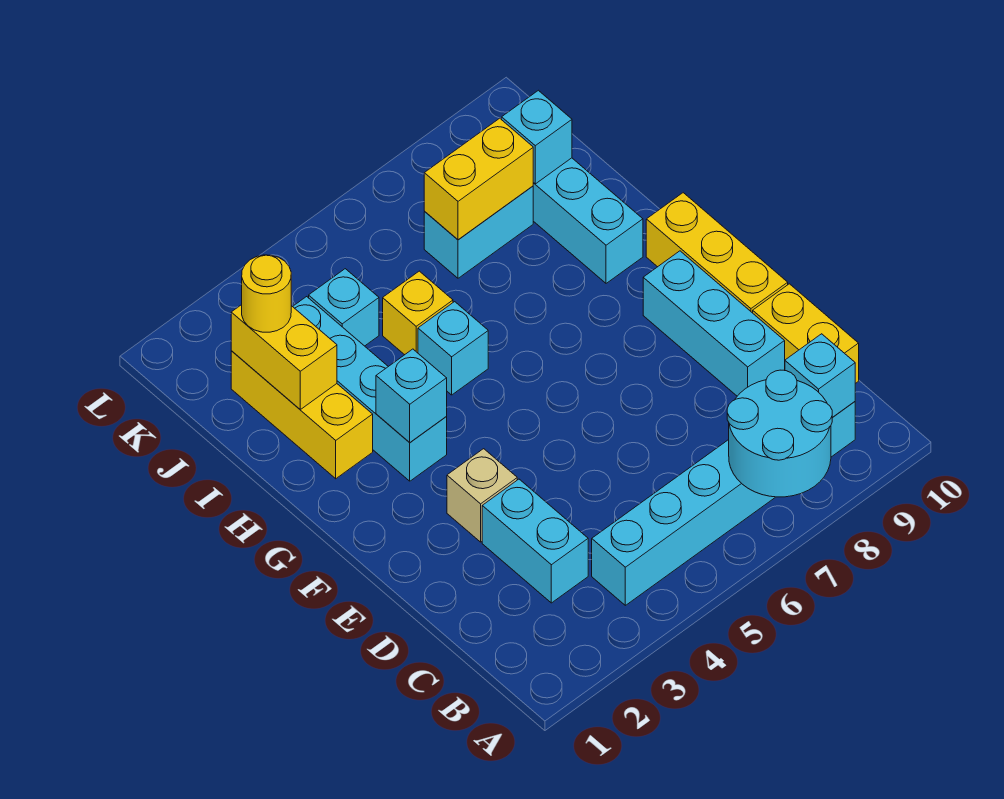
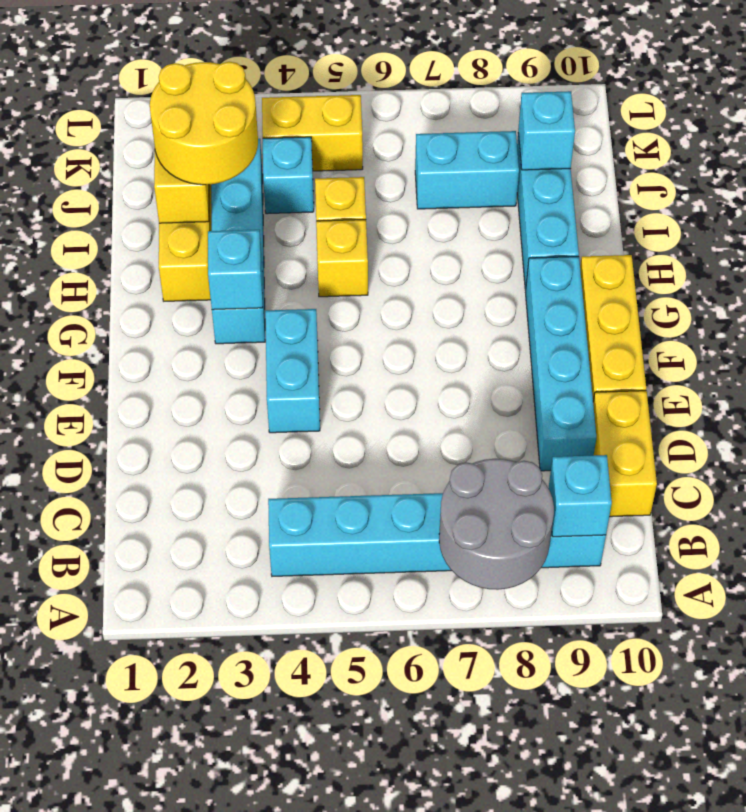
cyan 2x2 round brick [727,370,832,497] -> grey 2x2 round brick [439,459,554,590]
cyan 1x2 brick [482,479,588,603] -> cyan 1x2 brick moved to [265,309,320,433]
cyan 1x3 brick [643,251,785,396] -> cyan 1x4 brick [526,257,596,471]
tan 1x1 brick [447,449,517,542] -> none
cyan 1x1 brick [418,302,488,395] -> yellow 1x1 brick [316,220,368,297]
yellow 1x1 round brick [242,255,291,332] -> yellow 2x2 round brick [150,62,258,185]
yellow 1x2 brick [424,118,533,240] -> yellow 1x2 brick moved to [262,95,363,171]

